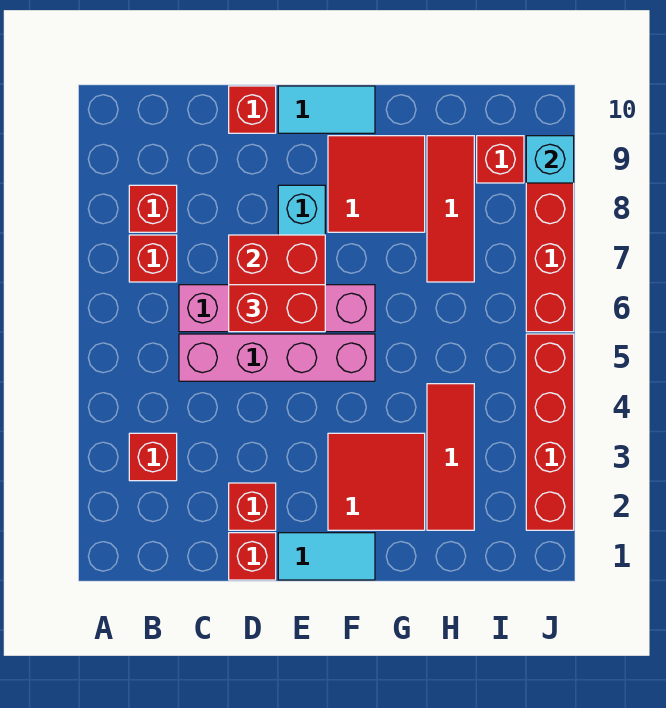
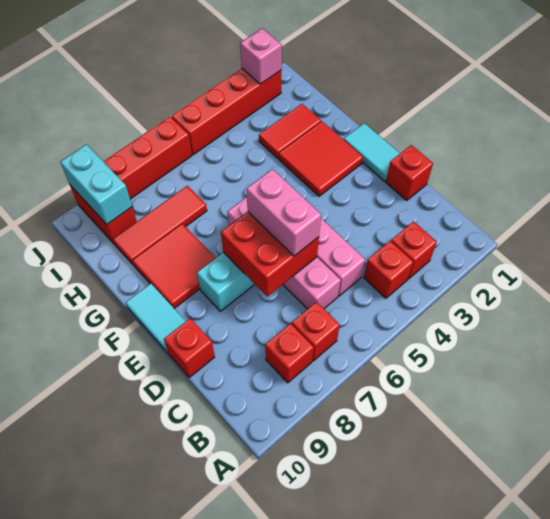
red 1x1 brick [229,483,276,530] -> red 1x1 brick moved to [364,241,413,298]
red 1x2 brick [229,285,325,332] -> pink 1x2 brick [246,169,321,256]
red 1x3 tile [427,384,474,530] -> red 1x2 tile [259,104,321,158]
none -> pink 1x1 brick [240,28,282,84]
cyan 1x1 brick [526,136,574,183] -> cyan 1x2 brick [60,144,132,224]

